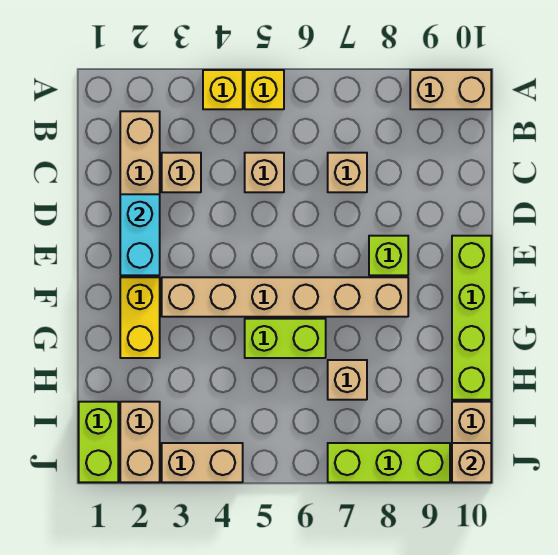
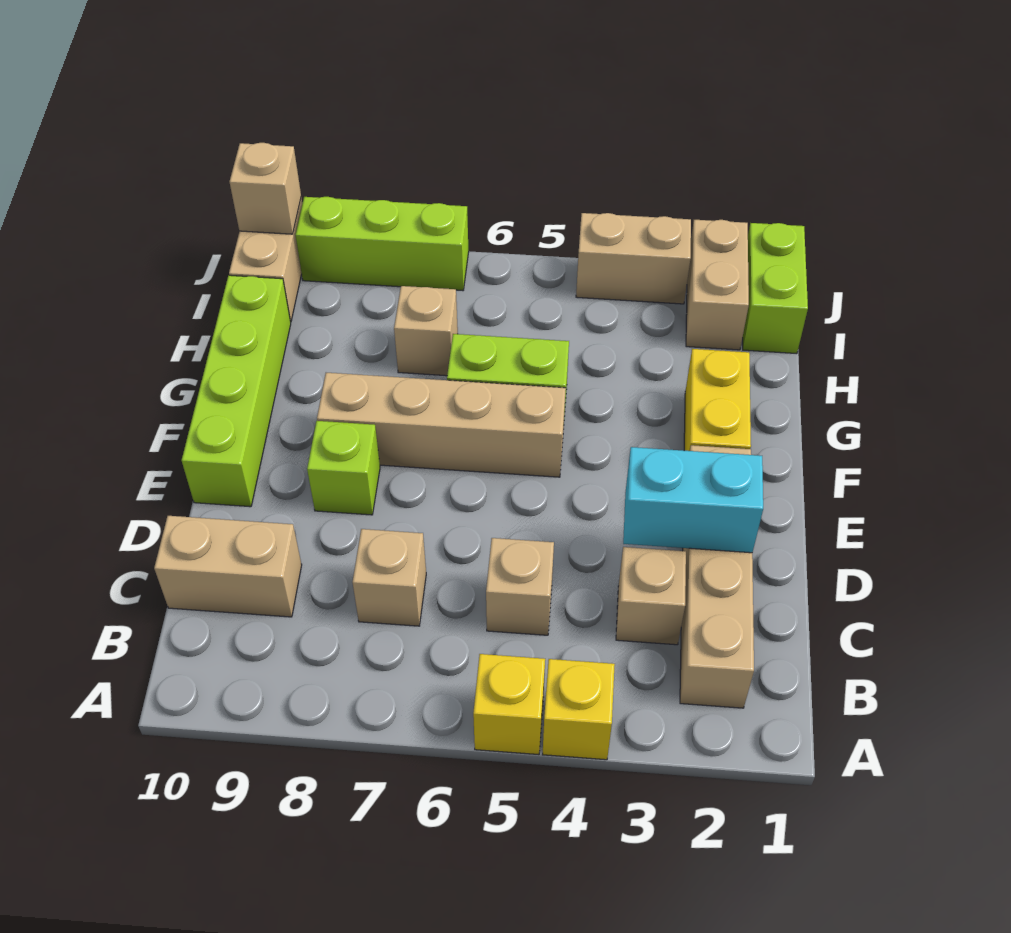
tan 1x2 brick [410,70,491,109] -> tan 1x2 brick moved to [154,516,302,617]
cyan 1x2 brick [120,194,160,275] -> cyan 1x2 brick turned to [623,447,763,553]
tan 1x6 brick [162,277,408,317] -> tan 1x4 brick [317,373,566,477]

